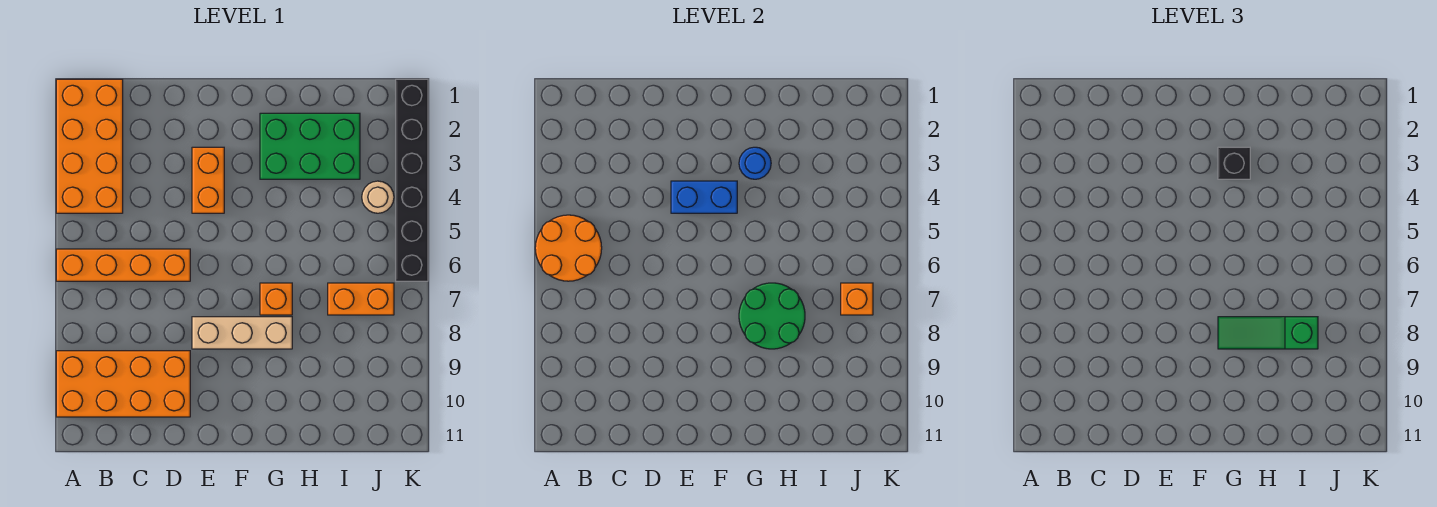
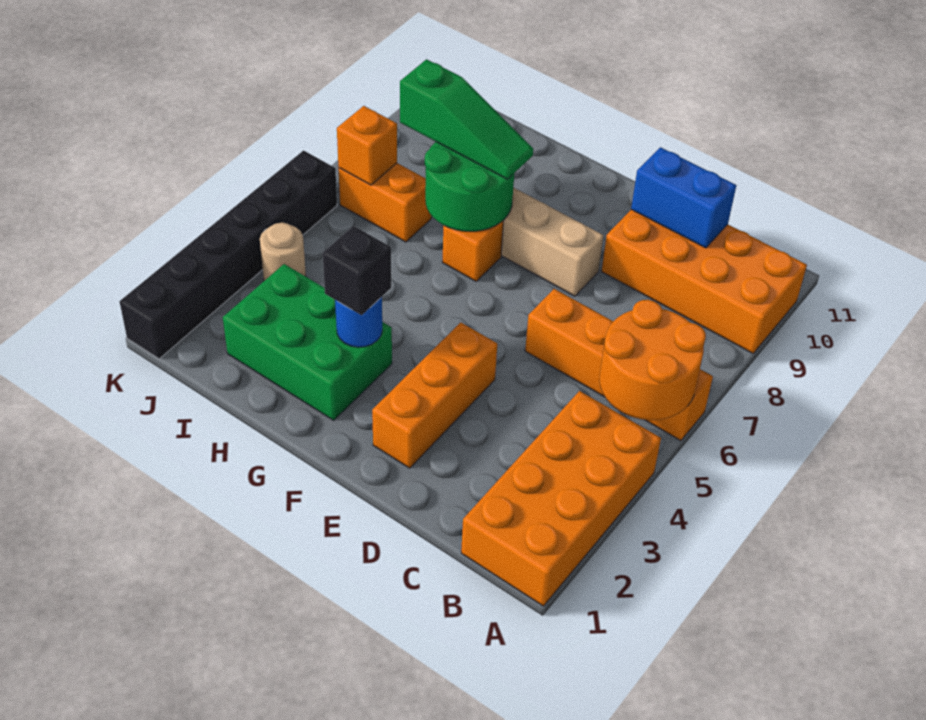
orange 1x2 brick [192,147,224,213] -> orange 1x3 brick [372,322,497,468]
blue 1x2 brick [671,181,737,213] -> blue 1x2 brick moved to [631,147,736,248]

